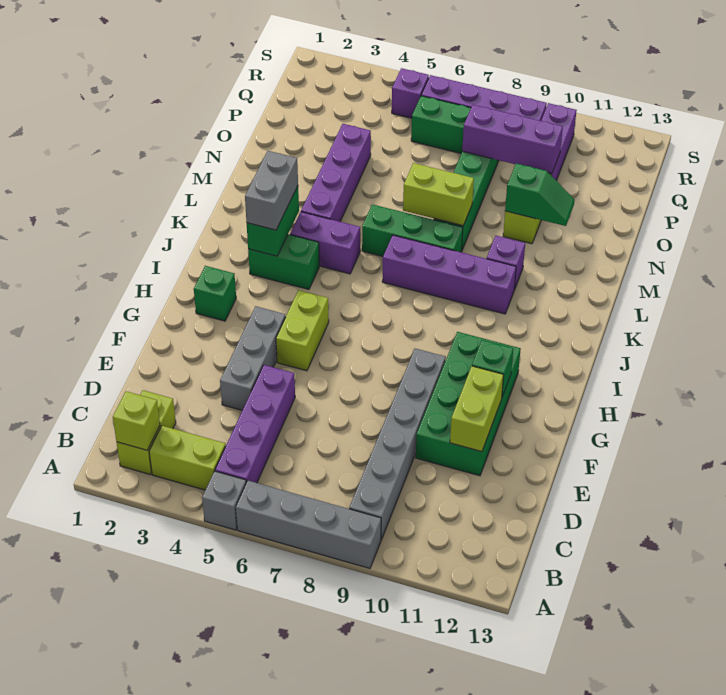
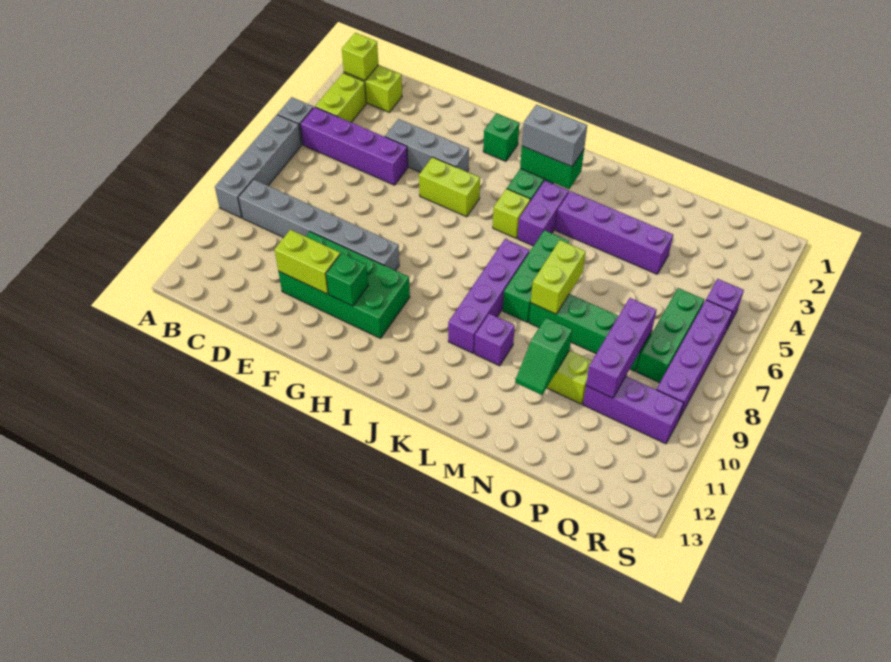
none -> lime 1x1 brick [493,189,530,238]

